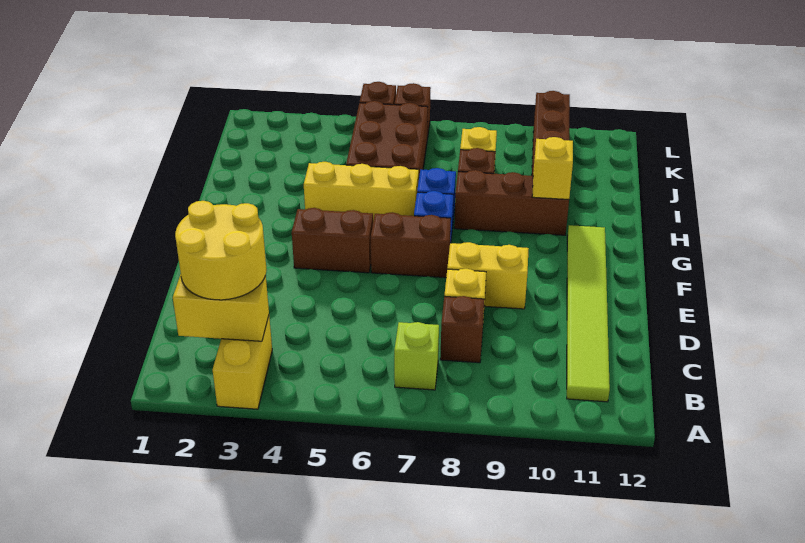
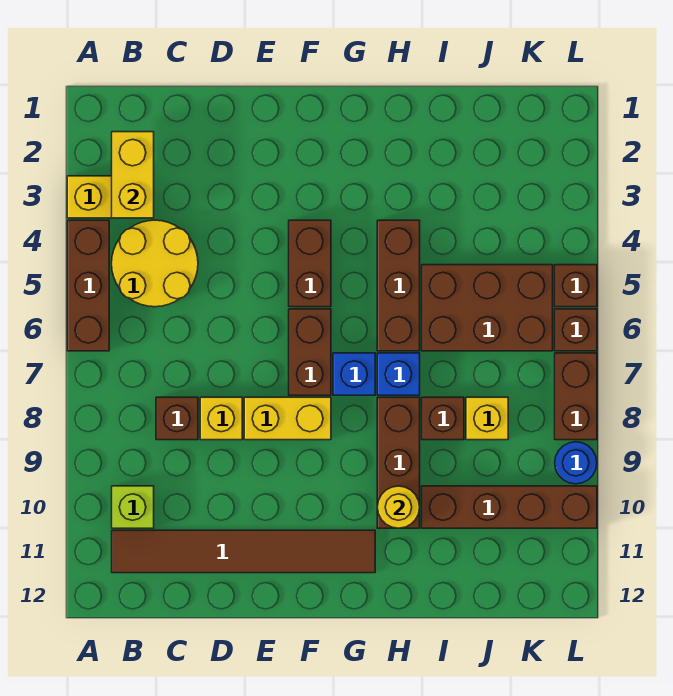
none -> brown 1x3 brick [67,220,109,351]
yellow 2x2 round brick [175,201,267,300] -> yellow 2x2 round brick moved to [112,220,198,307]
lime 1x1 brick [394,322,439,390] -> lime 1x1 brick moved to [112,486,154,528]
lime 1x6 tile [567,225,610,402] -> brown 1x6 tile [112,530,375,573]
yellow 1x2 brick [447,242,529,309] -> yellow 1x2 brick turned to [244,397,331,440]
yellow 1x3 brick [304,162,419,221] -> brown 1x3 brick [377,220,420,351]
yellow 1x1 brick [532,137,573,199] -> yellow 1x1 round brick [377,486,420,528]
none -> brown 1x2 brick [555,353,597,440]
none -> blue 1x1 round brick [555,442,597,484]

